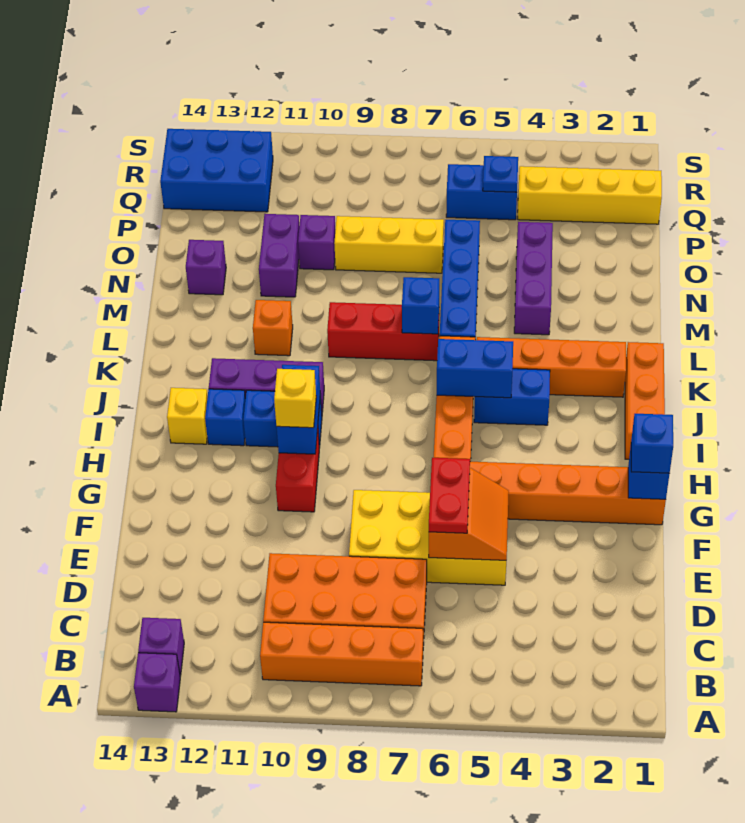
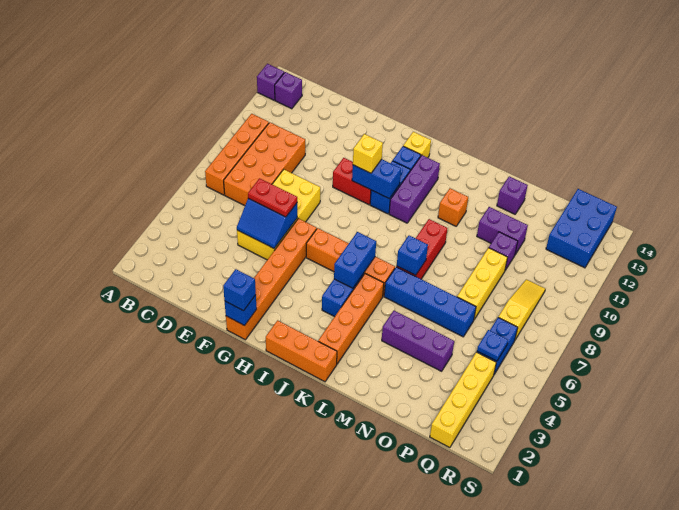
orange 2x2 slope [429,468,509,560] -> blue 2x2 slope [237,199,297,249]
none -> yellow 1x3 slope [498,279,545,340]

